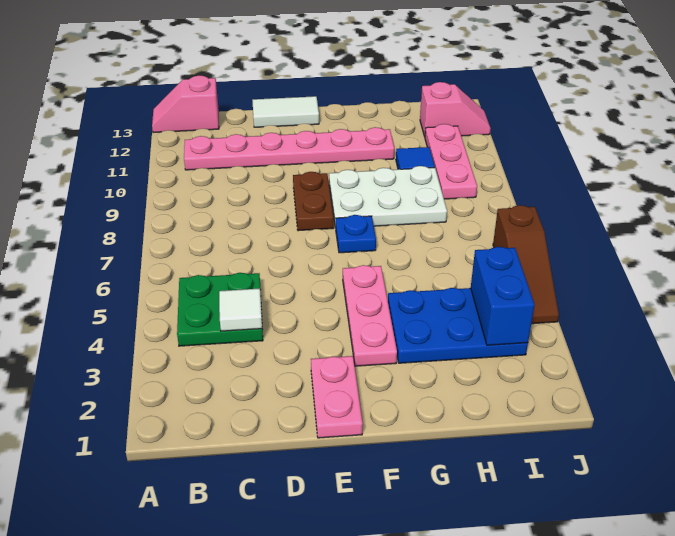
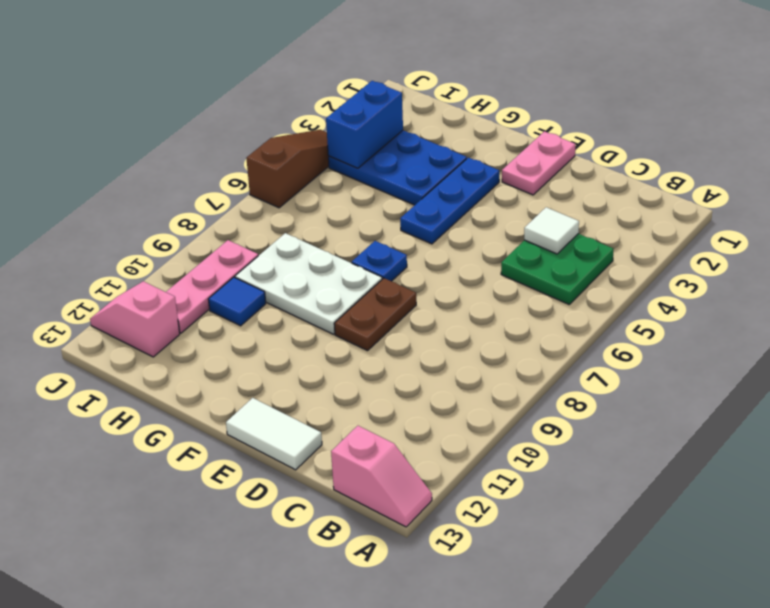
pink 1x6 plate [184,127,394,170] -> none
pink 1x3 plate [343,265,397,366] -> blue 1x3 plate [400,158,499,244]

